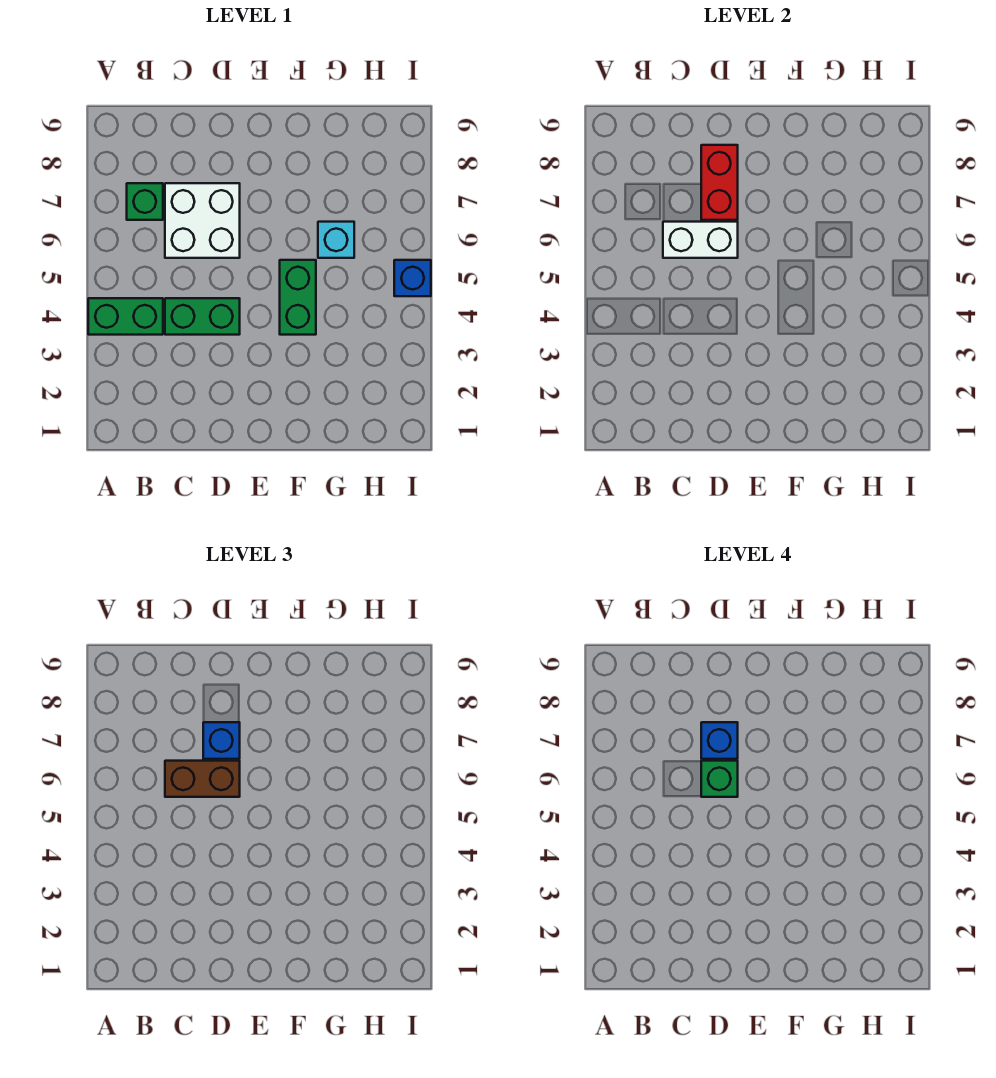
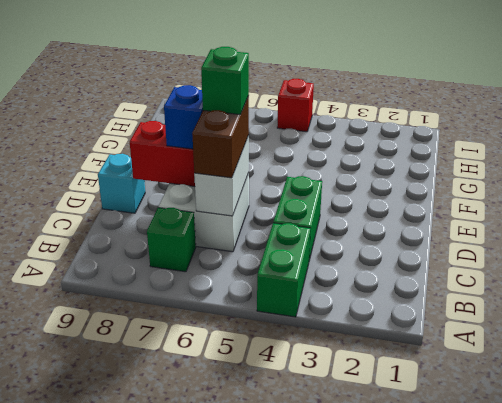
blue 1x1 brick [701,722,738,759] -> none
green 1x2 brick [280,260,316,335] -> none
cyan 1x1 brick [318,222,354,258] -> cyan 1x1 brick moved to [98,154,145,213]
blue 1x1 brick [394,260,431,296] -> red 1x1 brick [277,79,314,132]

